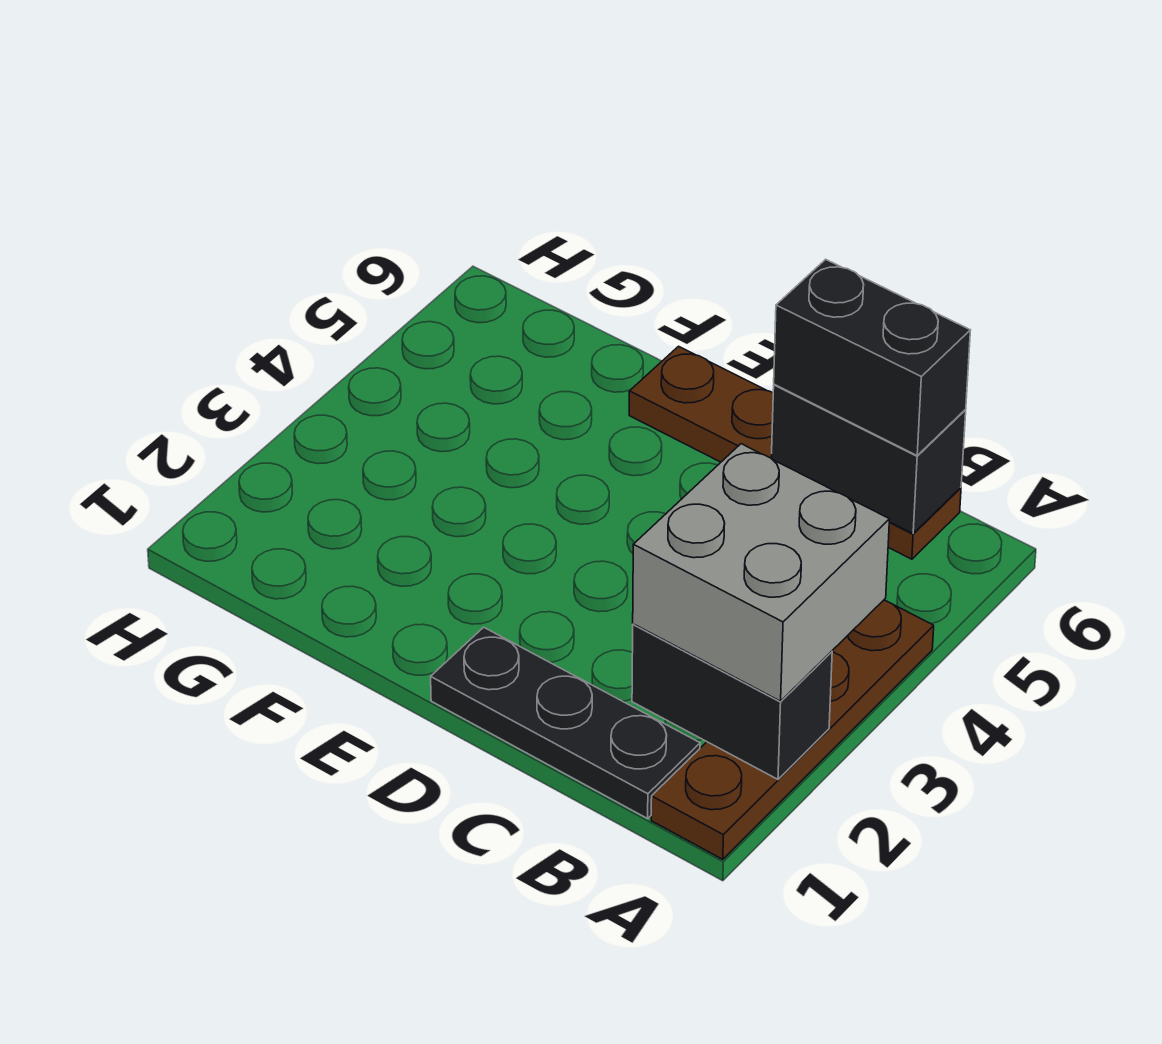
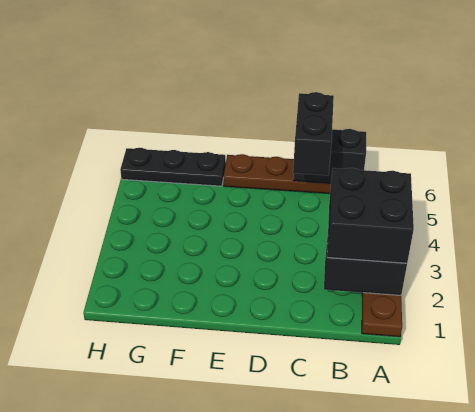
grey 2x2 brick [633,444,890,701] -> black 2x2 brick [327,168,414,263]
black 1x3 plate [431,627,700,819] -> black 1x3 plate moved to [120,148,226,186]
black 1x2 brick [774,259,970,455] -> black 1x2 brick turned to [293,92,334,175]

